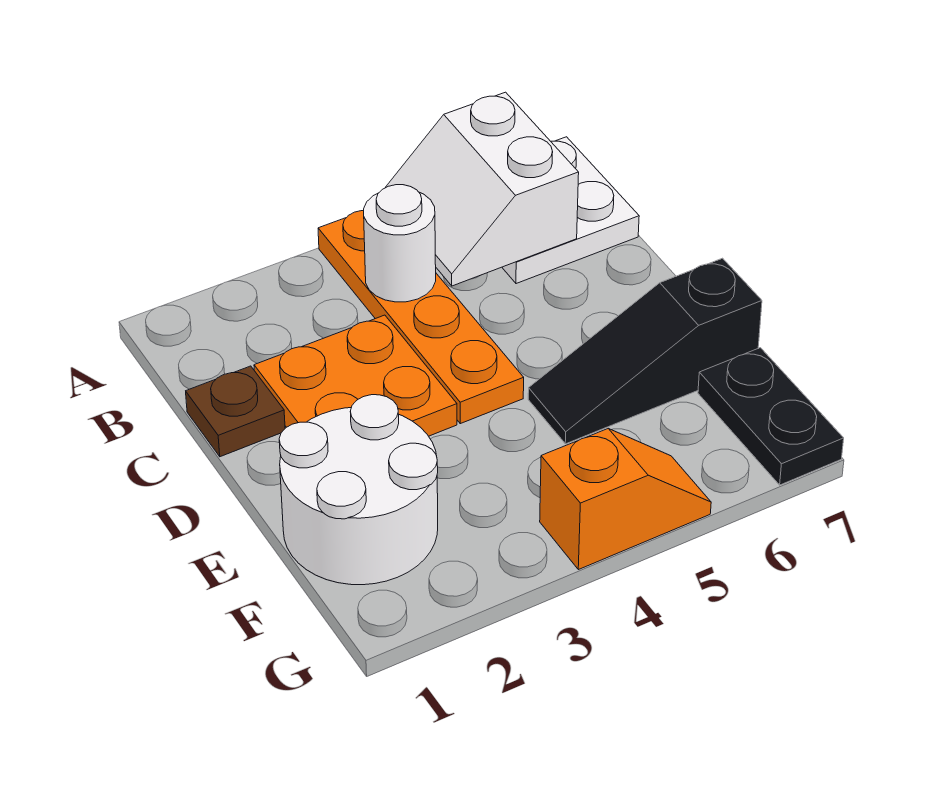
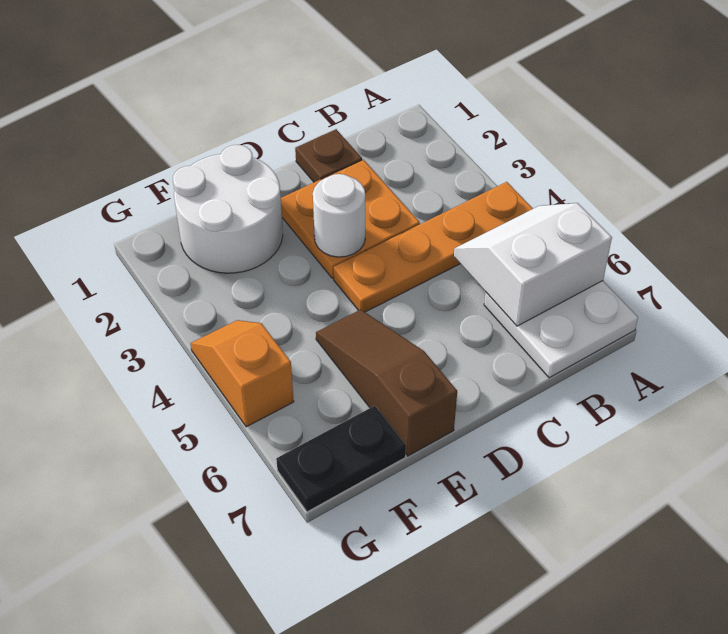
white 1x1 round brick [364,185,436,302] -> white 1x1 round brick moved to [313,174,365,257]
black 1x3 slope [528,258,762,444] -> brown 1x3 slope [316,310,457,456]
orange 1x2 slope [540,429,711,570] -> orange 1x2 slope turned to [190,320,294,427]

